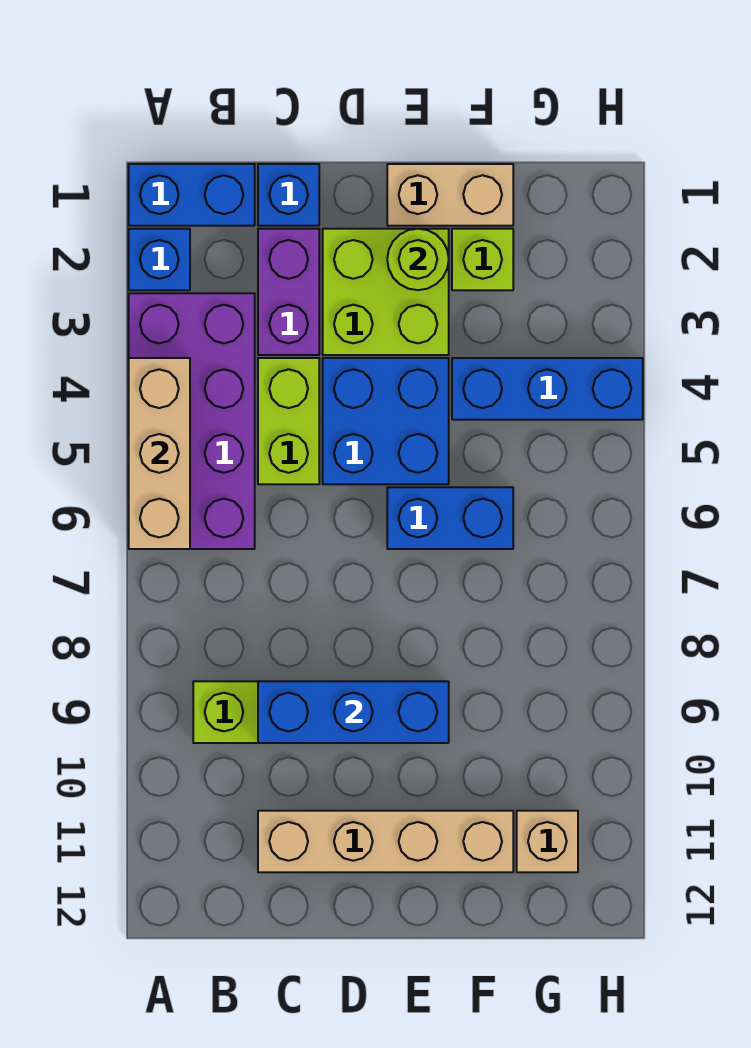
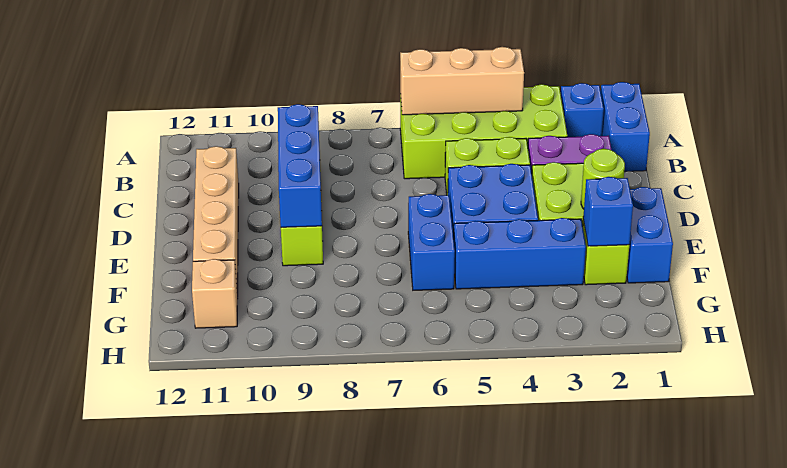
purple 2x4 brick [129,293,255,549] -> lime 2x4 brick [400,84,567,179]
blue 1x1 brick [258,164,319,226] -> blue 1x1 brick moved to [583,177,633,246]
tan 1x2 brick [387,164,513,226] -> blue 1x2 brick [627,187,673,283]
blue 1x3 brick [452,358,643,420] -> blue 1x3 brick turned to [453,218,586,289]

